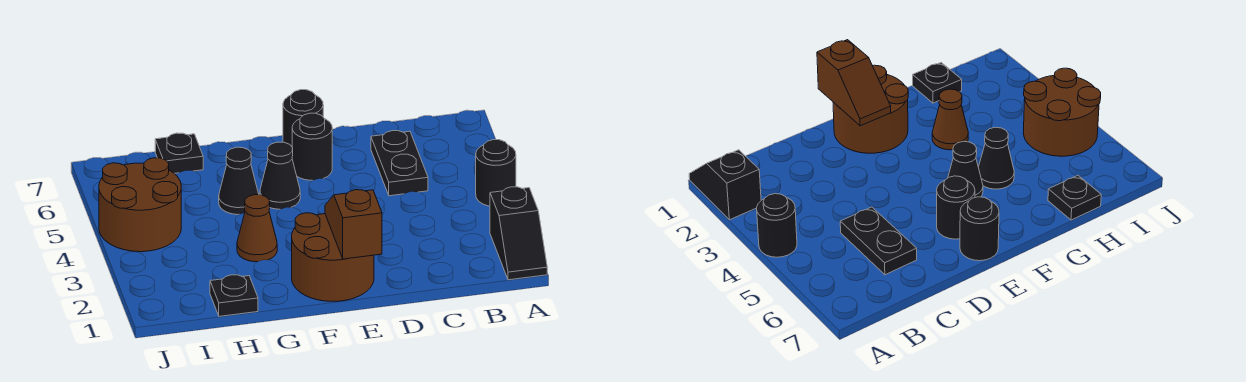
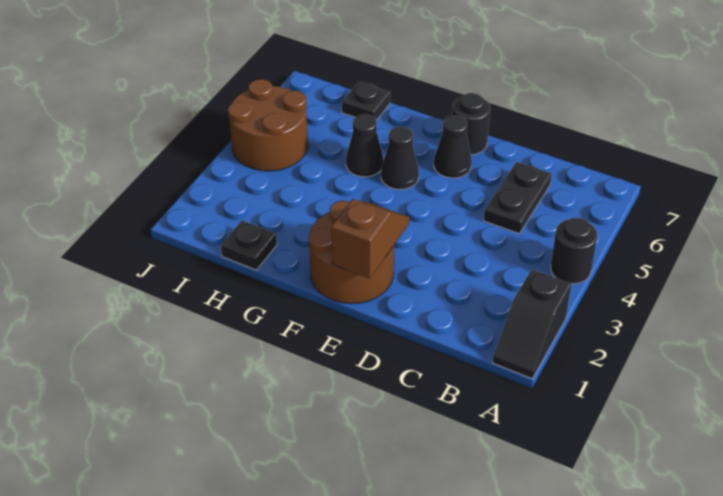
black 1x1 round brick [292,113,332,180] -> black 1x1 cone [434,116,472,178]
brown 1x1 cone [237,195,277,262] -> none

